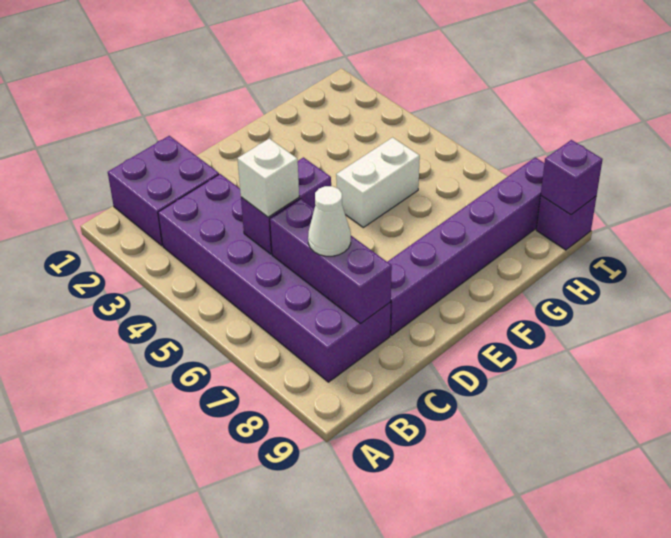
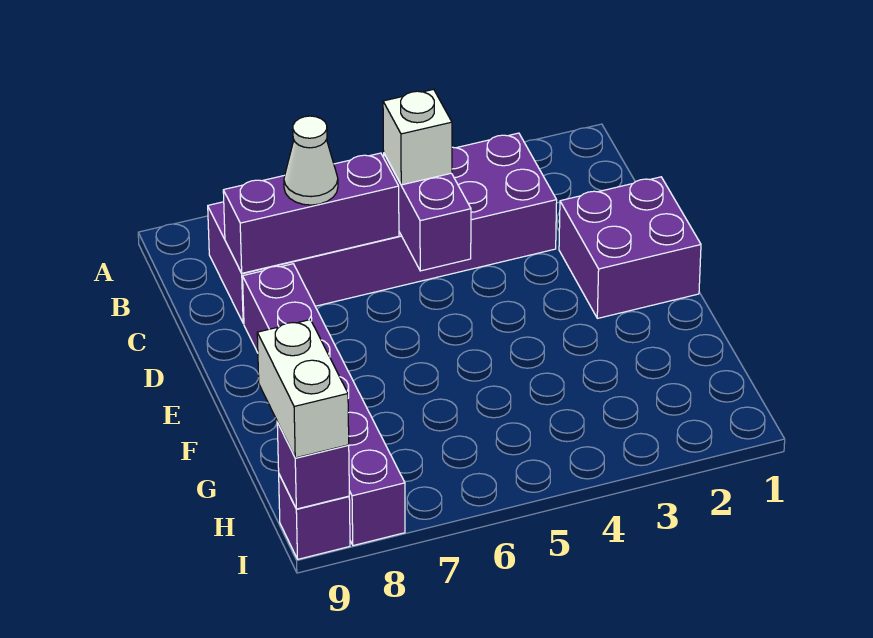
purple 2x2 brick [108,136,219,246] -> purple 2x2 brick moved to [559,177,701,318]
white 1x2 brick [336,137,420,227] -> white 1x2 brick moved to [257,320,349,458]

